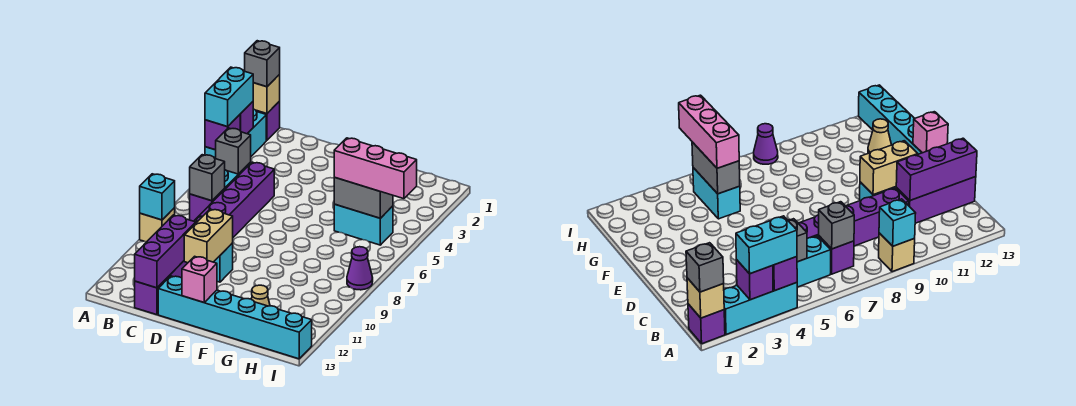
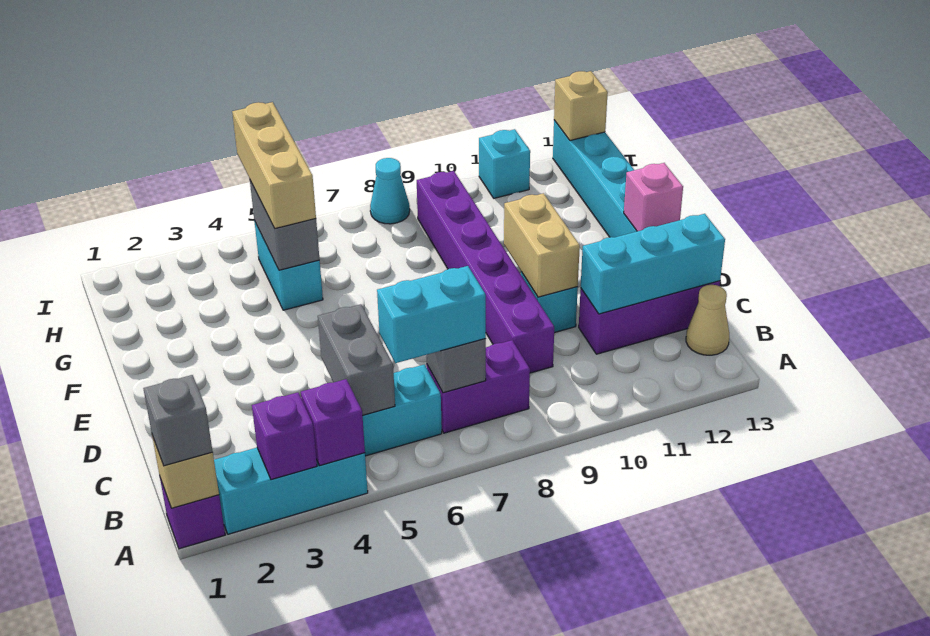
cyan 1x2 brick [205,67,253,127] -> cyan 1x2 brick moved to [377,266,486,363]
tan 1x1 brick [140,208,175,242] -> tan 1x1 brick moved to [554,71,608,141]
cyan 1x1 brick [140,174,175,220] -> cyan 1x1 brick moved to [479,129,530,198]
grey 1x1 brick [216,128,251,174] -> grey 1x2 brick [318,304,395,416]
purple 1x1 brick [190,188,225,221] -> purple 1x2 brick [427,340,530,433]
purple 1x6 brick [194,162,274,237] -> purple 1x6 brick turned to [417,171,554,373]
purple 1x3 brick [135,215,196,288] -> cyan 1x3 brick [581,214,725,314]
tan 1x2 brick [184,209,233,263] -> tan 1x2 brick turned to [504,193,580,297]
pink 1x3 brick [334,138,417,199] -> tan 1x3 brick [232,102,316,228]
tan 1x1 cone [252,285,270,306] -> tan 1x1 cone moved to [686,285,729,355]
purple 1x1 cone [347,247,373,290] -> cyan 1x1 cone [370,158,410,224]

